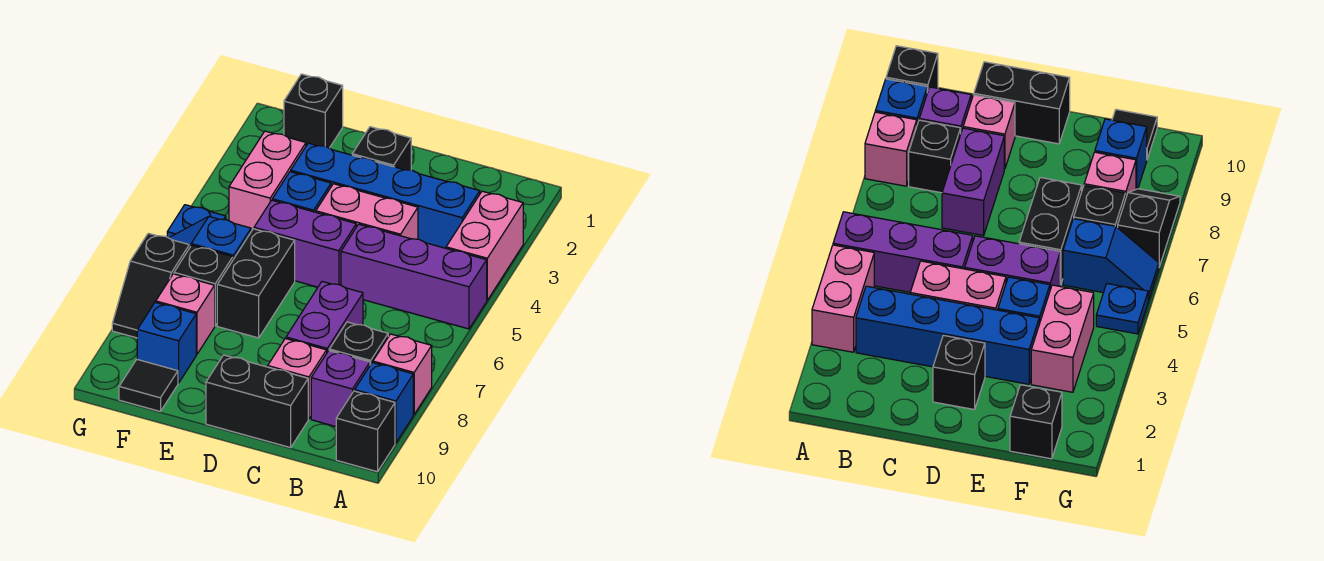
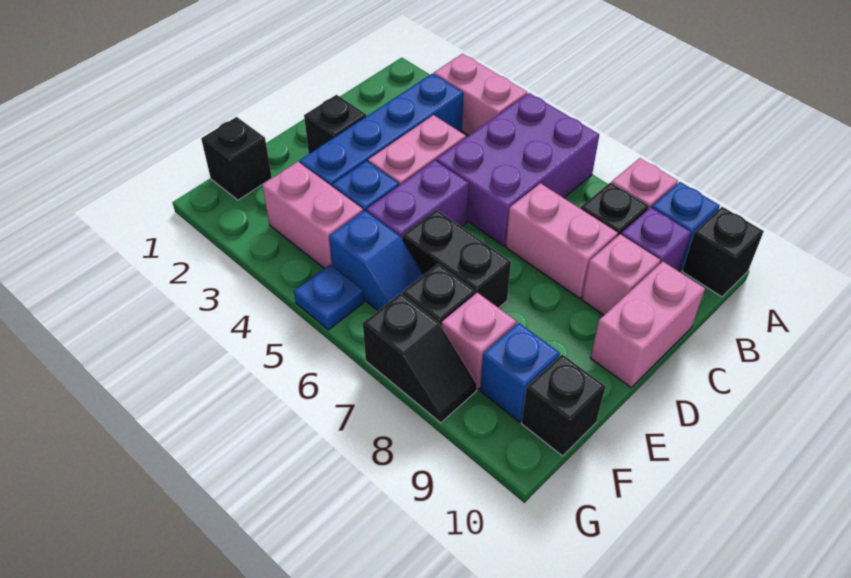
purple 1x3 brick [341,224,487,329] -> purple 2x3 brick [436,93,599,246]
purple 1x2 brick [286,282,363,352] -> pink 1x2 brick [506,183,618,298]
black 1x2 brick [206,355,308,448] -> pink 1x2 brick [591,261,705,387]
blue 1x2 slope [169,217,251,259] -> blue 1x2 slope turned to [329,210,423,310]
black 1x1 tile [119,360,178,411] -> black 1x1 brick [521,355,605,456]

